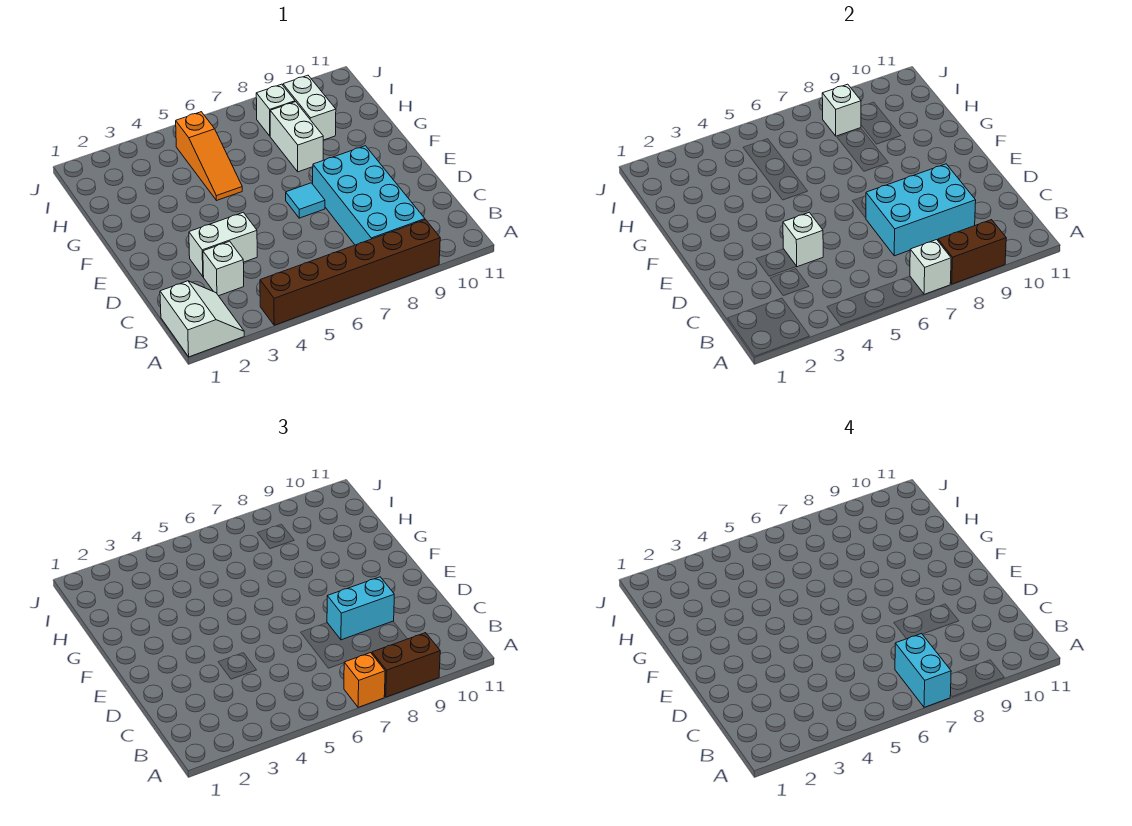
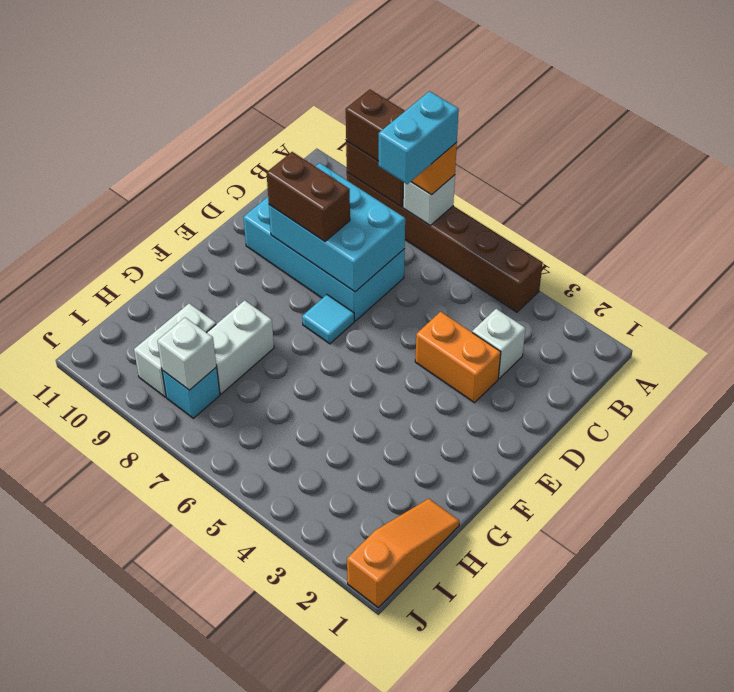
white 2x2 slope [160,281,244,357] -> none
cyan 2x4 brick [313,146,425,245] -> cyan 2x4 brick turned to [244,197,405,321]
white 1x2 brick [189,212,257,277] -> orange 1x2 brick [415,312,501,403]
white 1x1 brick [783,212,823,267] -> none
cyan 1x2 brick [327,577,394,640] -> brown 1x2 brick [267,152,350,241]
orange 1x3 slope [176,112,242,201] -> orange 1x3 slope moved to [347,499,460,607]
white 1x1 brick [256,84,295,136] -> cyan 1x1 brick [162,367,220,418]

